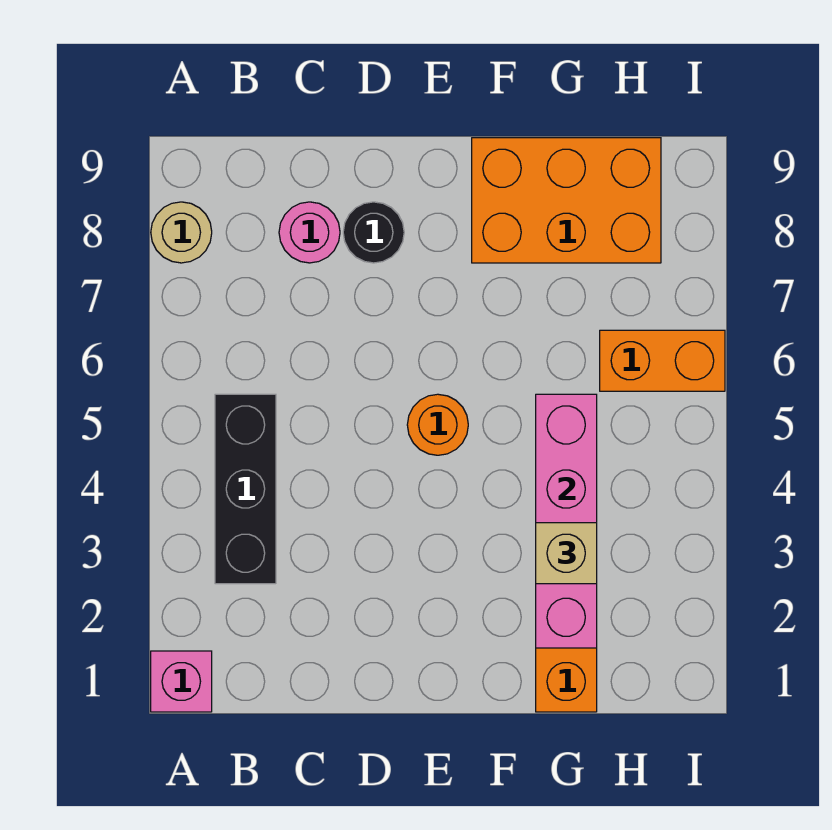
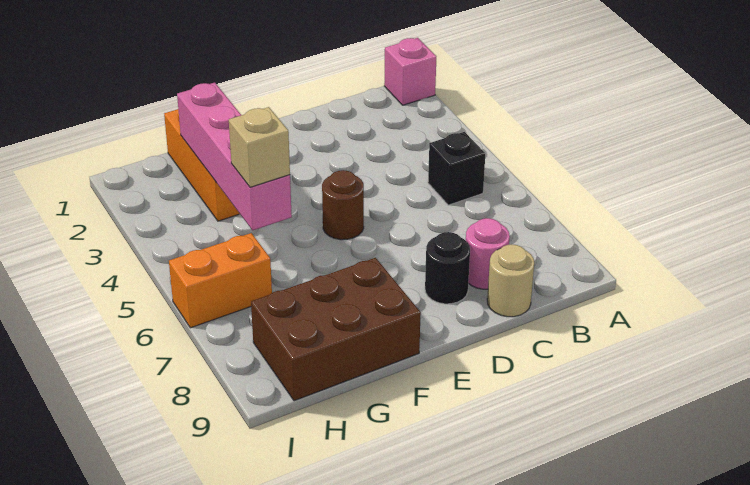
tan 1x1 round brick [151,202,212,263] -> tan 1x1 round brick moved to [487,244,534,317]
black 1x3 brick [215,394,276,584] -> black 1x1 brick [428,132,485,205]
orange 1x1 round brick [407,394,468,455] -> brown 1x1 round brick [322,170,364,240]
orange 2x3 brick [472,138,661,263] -> brown 2x3 brick [251,258,421,401]
tan 1x1 brick [536,523,597,584] -> tan 1x1 brick moved to [229,107,290,187]

